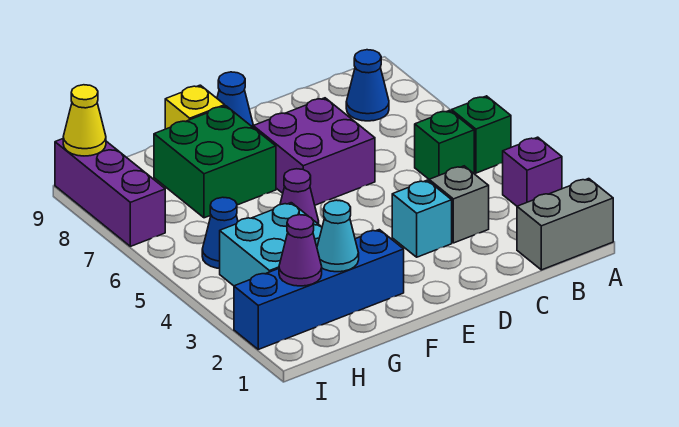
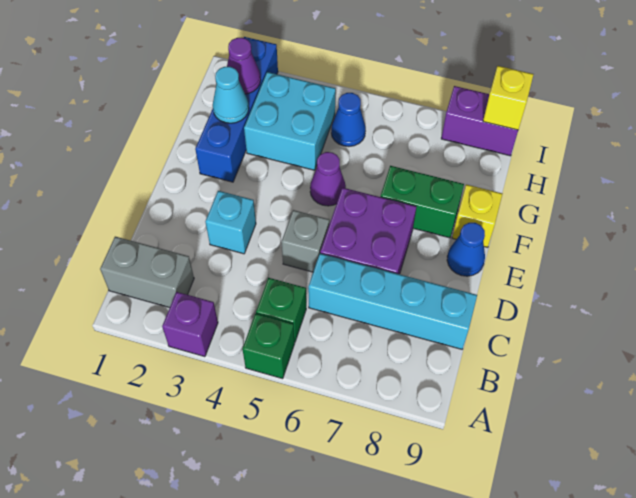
grey 1x2 brick [517,179,613,270] -> grey 1x2 brick turned to [100,237,194,308]
blue 1x1 cone [346,50,389,121] -> none
grey 1x1 brick [429,166,489,243] -> grey 1x1 brick moved to [282,210,329,272]
none -> cyan 1x4 brick [308,254,477,349]
green 2x2 brick [154,106,276,218] -> green 1x2 brick [381,166,464,238]
purple 1x3 brick [55,139,165,246] -> purple 1x2 brick [441,86,518,156]
yellow 1x1 cone [63,85,106,156] -> yellow 1x1 brick [483,66,534,130]

